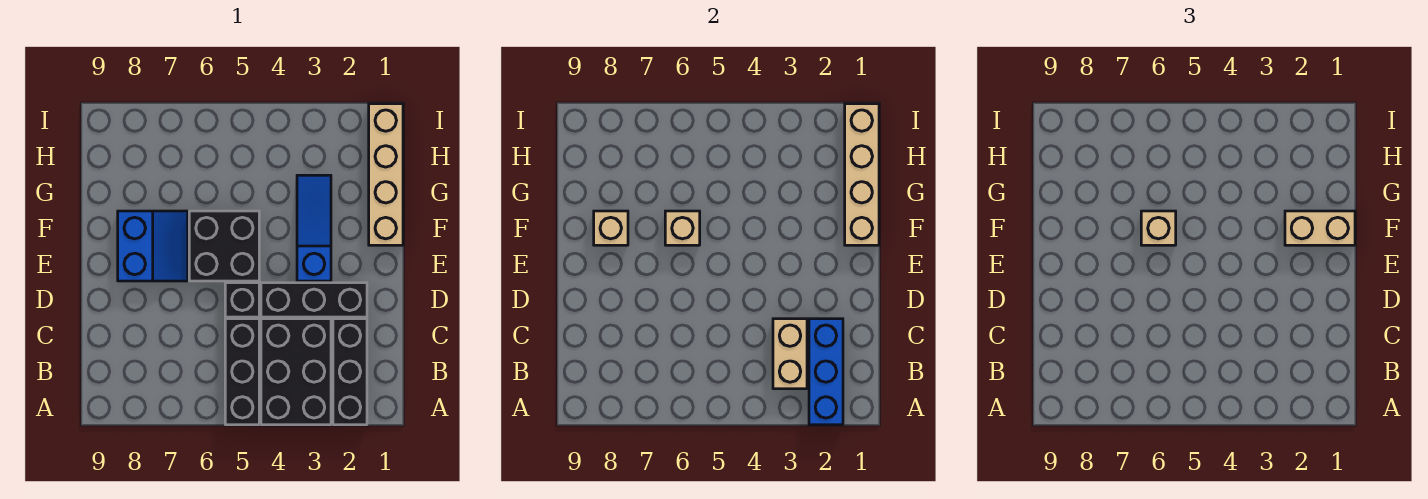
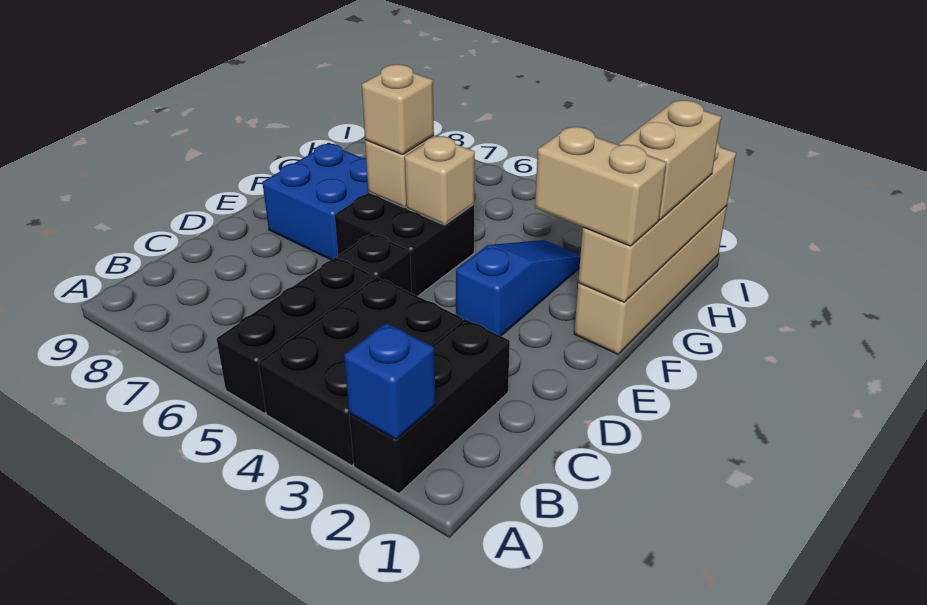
blue 1x3 brick [809,319,843,425] -> blue 1x1 brick [344,323,435,439]
tan 1x2 brick [773,319,807,389] -> tan 1x2 brick moved to [619,100,721,220]
black 1x3 brick [261,283,367,317] -> none
blue 2x2 slope [118,211,188,281] -> blue 2x2 brick [262,144,369,260]
tan 1x1 brick [594,211,628,245] -> tan 1x1 brick moved to [405,136,475,225]

